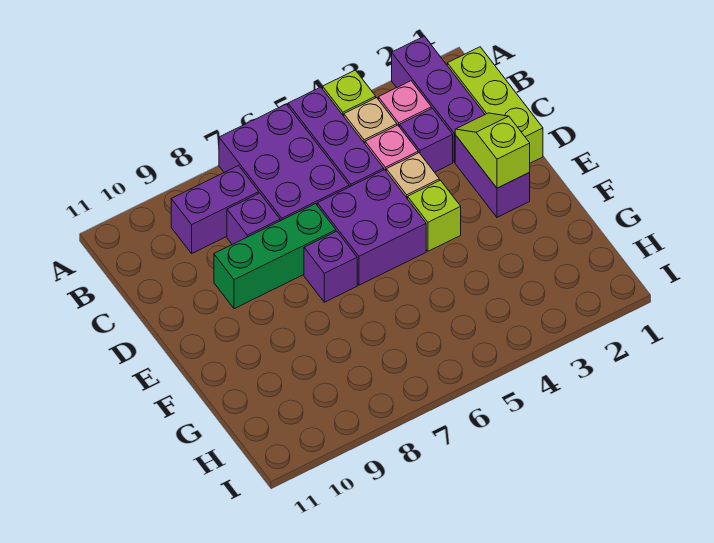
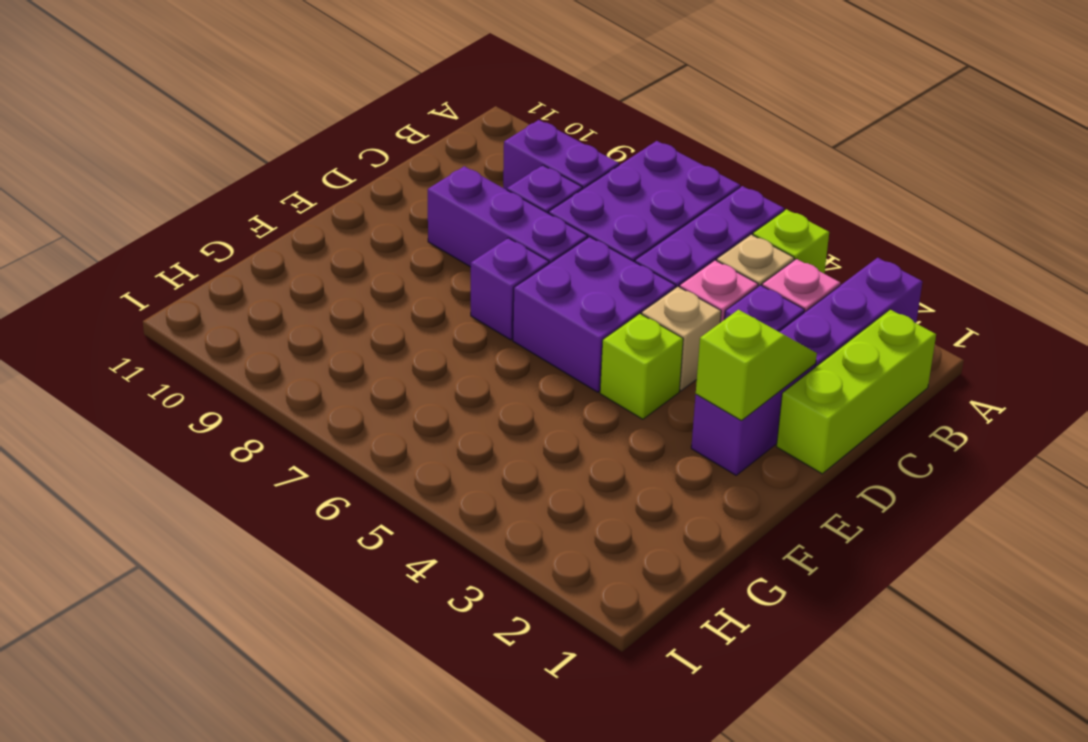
green 1x3 brick [214,204,336,309] -> purple 1x3 brick [428,166,587,267]

